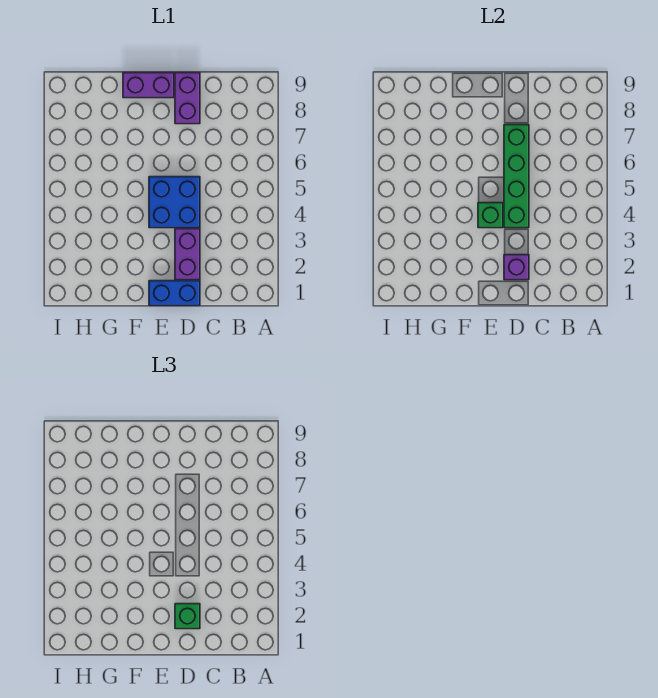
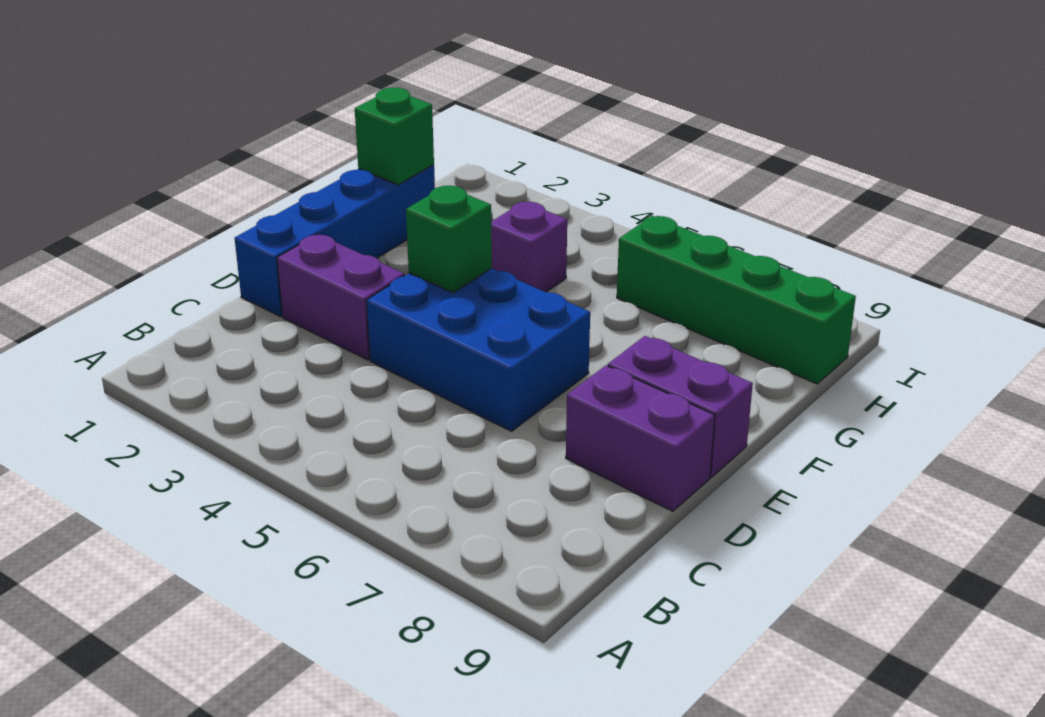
blue 1x2 brick [149,281,200,306] -> blue 1x4 brick [235,165,435,317]
purple 1x1 brick [504,255,529,280] -> purple 1x1 brick moved to [491,202,567,292]
green 1x1 brick [175,604,200,629] -> green 1x1 brick moved to [355,87,434,185]
blue 2x2 brick [149,177,200,228] -> blue 2x3 brick [366,268,590,431]
green 1x4 brick [504,125,529,228] -> green 1x4 brick moved to [617,216,856,384]
purple 1x2 brick [123,73,174,98] -> purple 1x2 brick turned to [608,336,753,477]

